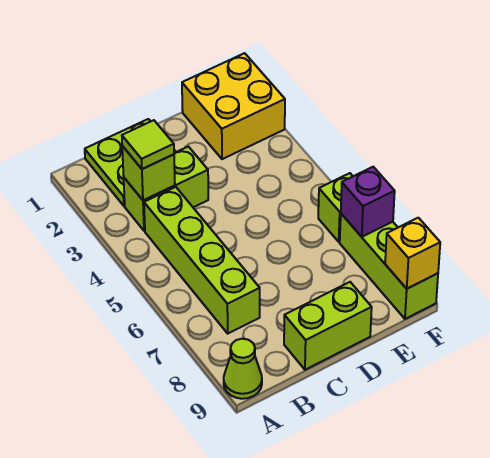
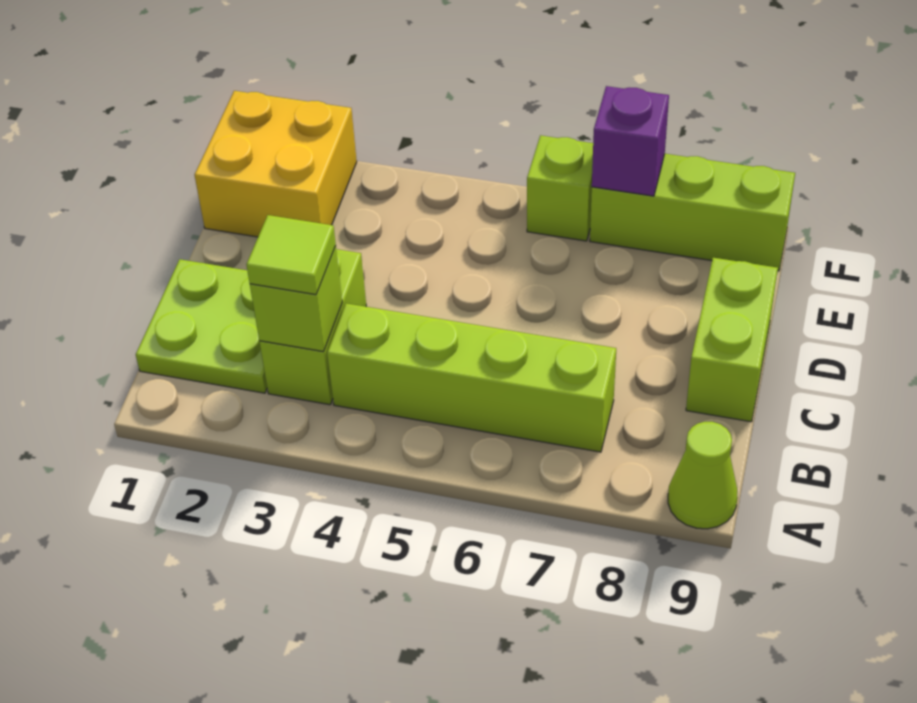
yellow 1x1 brick [385,218,440,289] -> none

